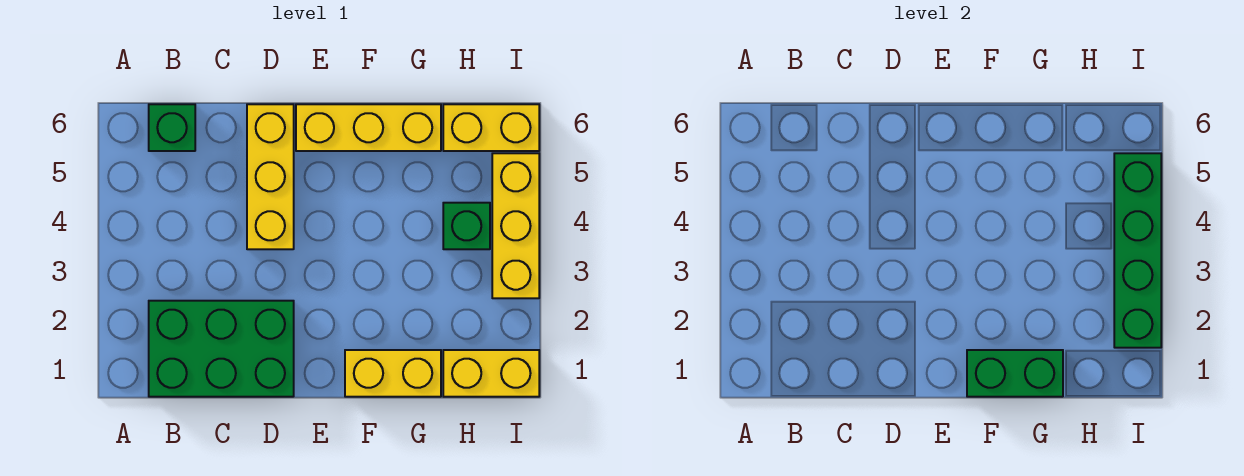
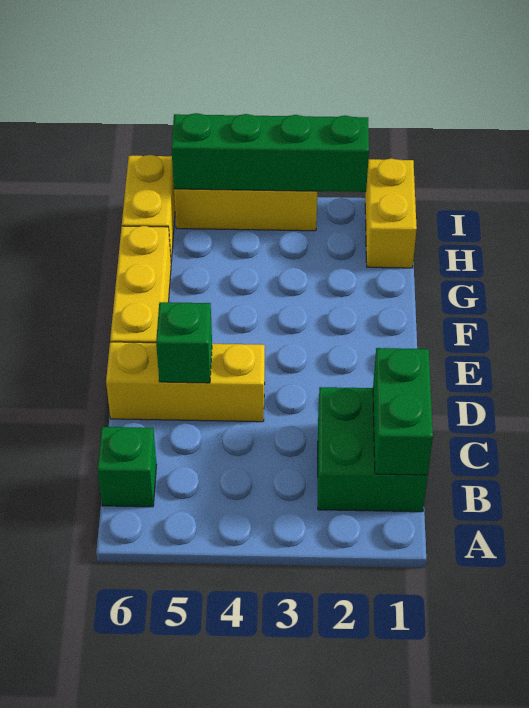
green 2x3 brick [149,301,294,397] -> green 2x2 brick [318,387,428,512]
yellow 1x2 brick [345,350,441,397] -> none
green 1x2 brick [967,350,1063,397] -> green 1x2 brick moved to [373,348,433,475]
green 1x1 brick [443,203,490,249] -> green 1x1 brick moved to [156,302,212,383]

